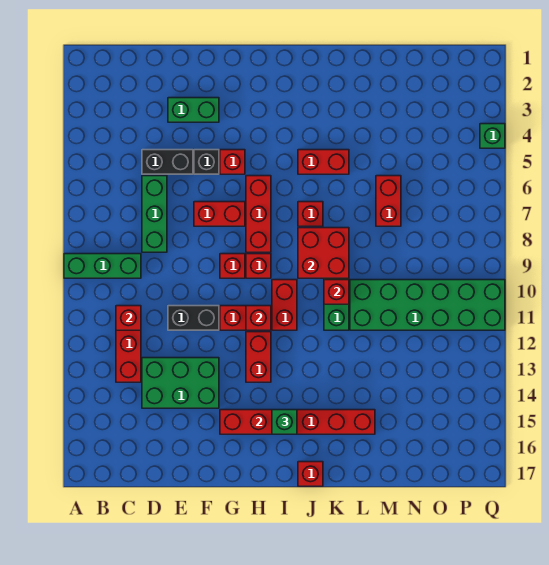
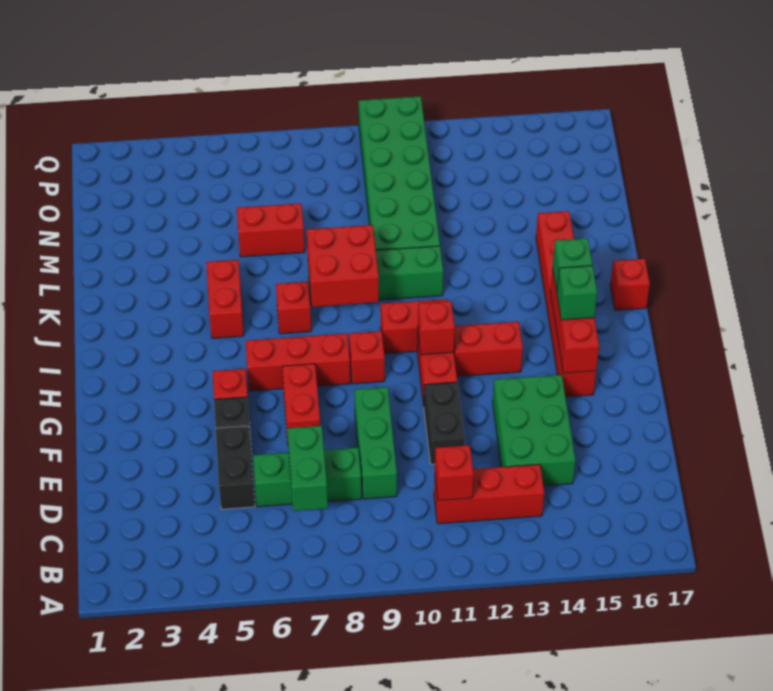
green 1x3 brick [64,254,141,278] -> green 1x3 brick moved to [354,387,397,499]
green 1x2 brick [168,98,219,122] -> green 1x2 brick moved to [287,426,328,511]
red 1x1 brick [220,254,245,278] -> none
red 1x1 brick [324,280,349,304] -> none
green 1x1 brick [480,124,505,148] -> green 1x1 brick moved to [557,266,597,320]

